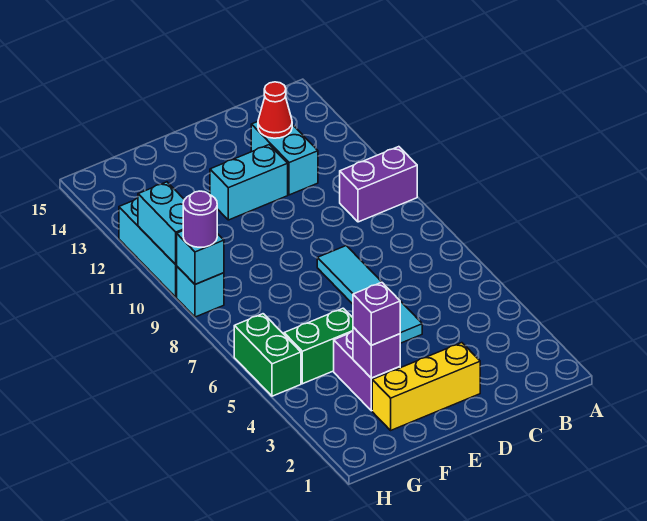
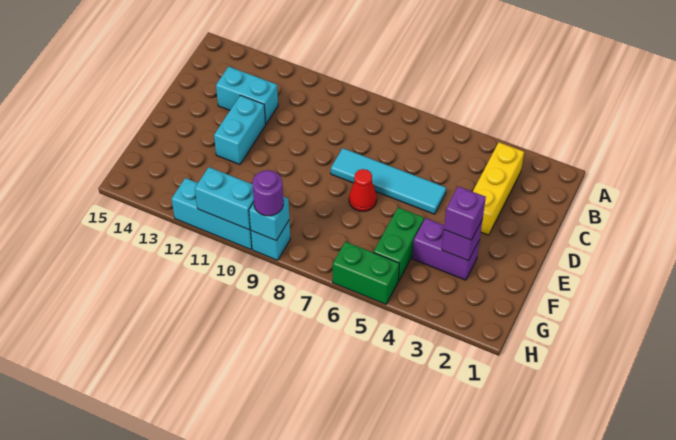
purple 1x2 brick [340,147,417,222] -> none
red 1x1 cone [258,82,292,138] -> red 1x1 cone moved to [349,169,377,211]
yellow 1x3 brick [372,343,480,430] -> yellow 1x3 brick moved to [473,142,524,235]

